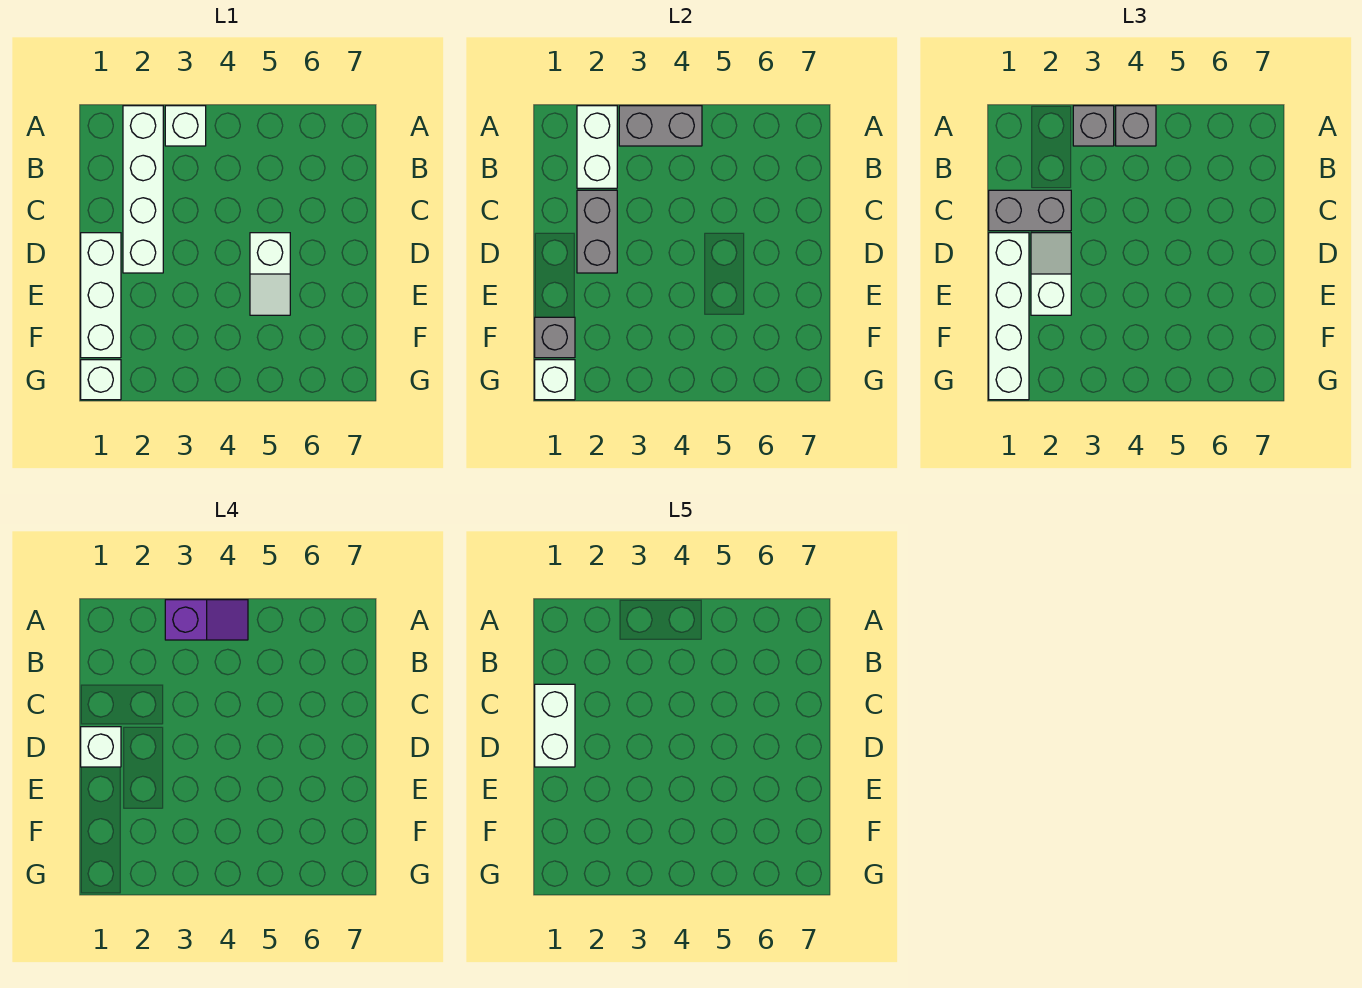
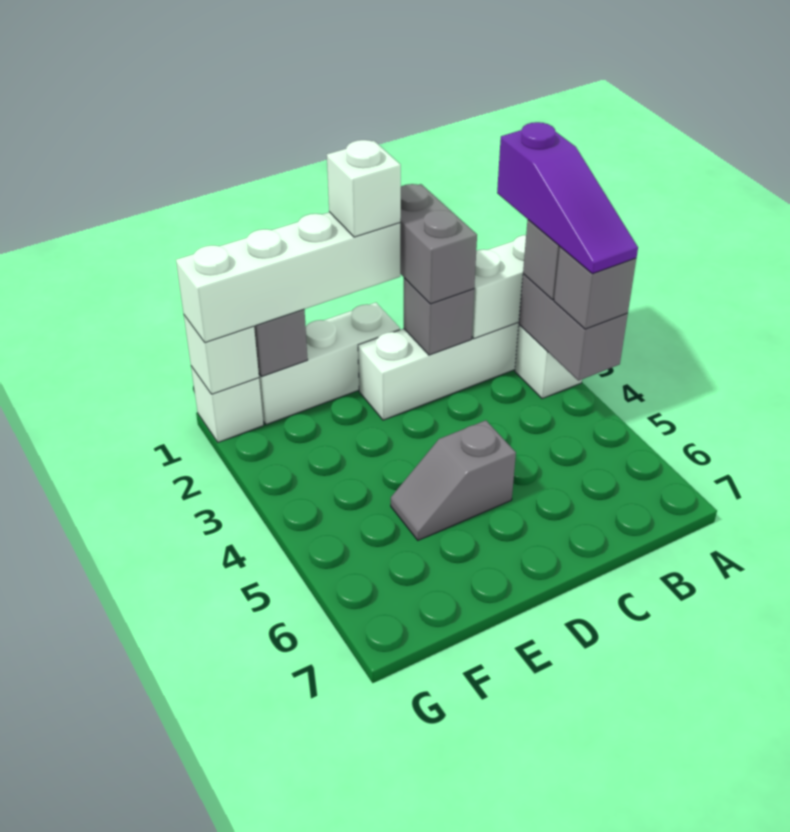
purple 1x2 slope [165,600,248,640] -> purple 1x3 slope [497,122,638,274]
white 1x2 brick [535,684,575,767] -> none
grey 1x2 brick [577,190,617,273] -> grey 1x1 brick [404,278,474,355]
white 1x2 slope [1031,233,1071,315] -> none
white 1x2 slope [250,233,290,315] -> grey 1x2 slope [391,420,516,540]

